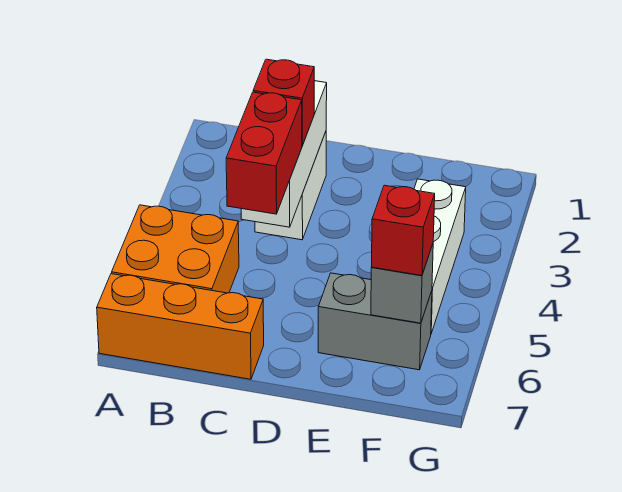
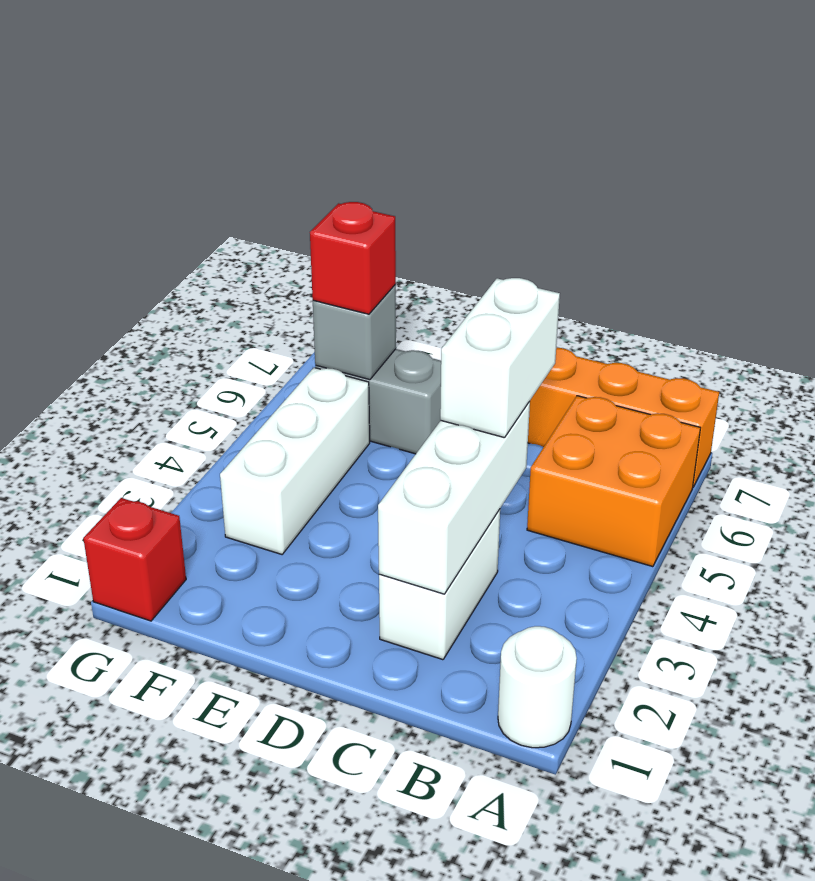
none -> white 1x1 round brick [498,626,577,748]
red 1x1 brick [253,59,314,146] -> red 1x1 brick moved to [83,498,186,621]
red 1x2 brick [226,92,302,214] -> white 1x2 brick [440,278,560,438]

